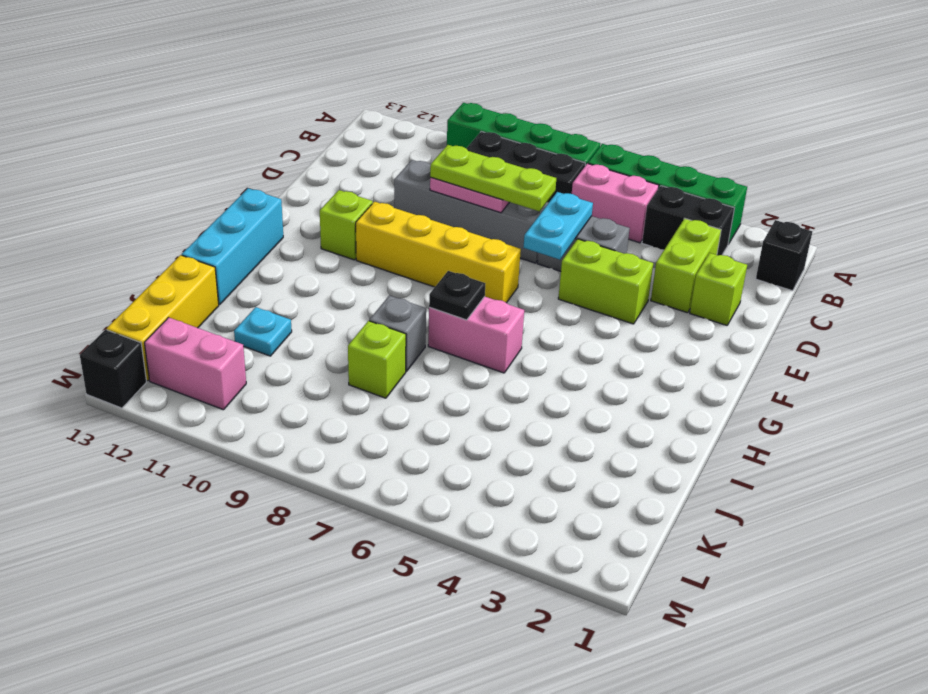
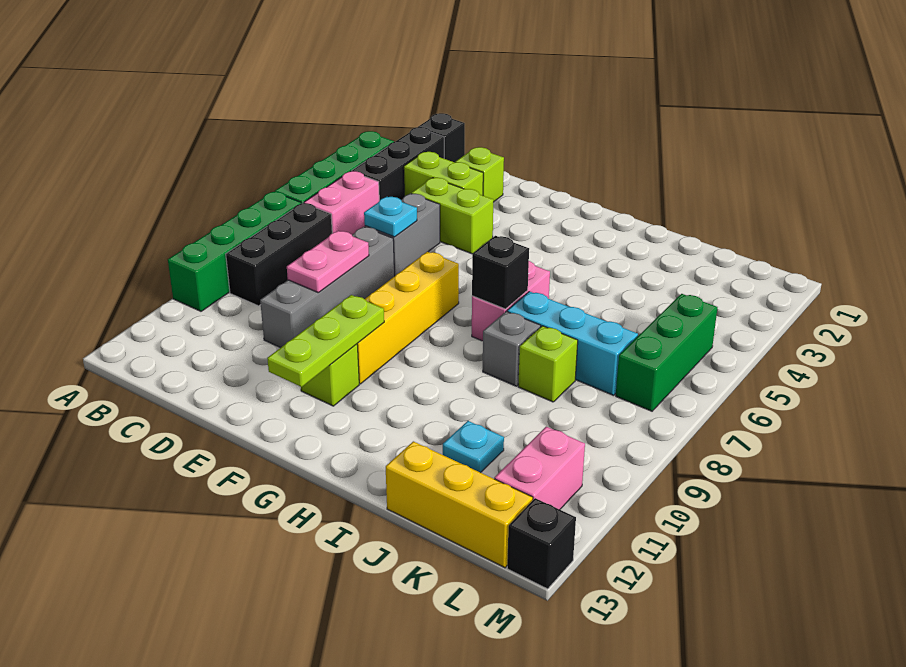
black 1x2 brick [642,186,734,255] -> black 1x3 brick [352,127,444,201]
cyan 1x2 plate [523,192,593,260] -> cyan 1x1 plate [364,197,417,237]
lime 1x3 plate [430,145,556,211] -> lime 1x3 plate moved to [267,295,384,387]
lime 1x2 brick [558,239,653,324] -> lime 1x2 brick turned to [412,178,493,254]
cyan 1x3 brick [182,188,283,305] -> cyan 1x3 brick moved to [507,291,638,395]
black 1x1 plate [429,271,485,320] -> black 1x1 brick [472,236,529,309]
none -> green 1x3 brick [616,294,718,411]

